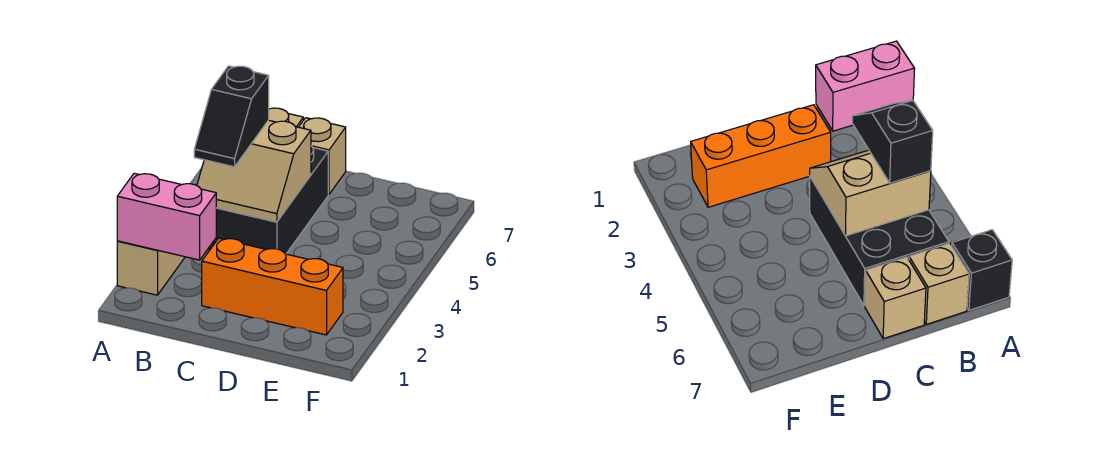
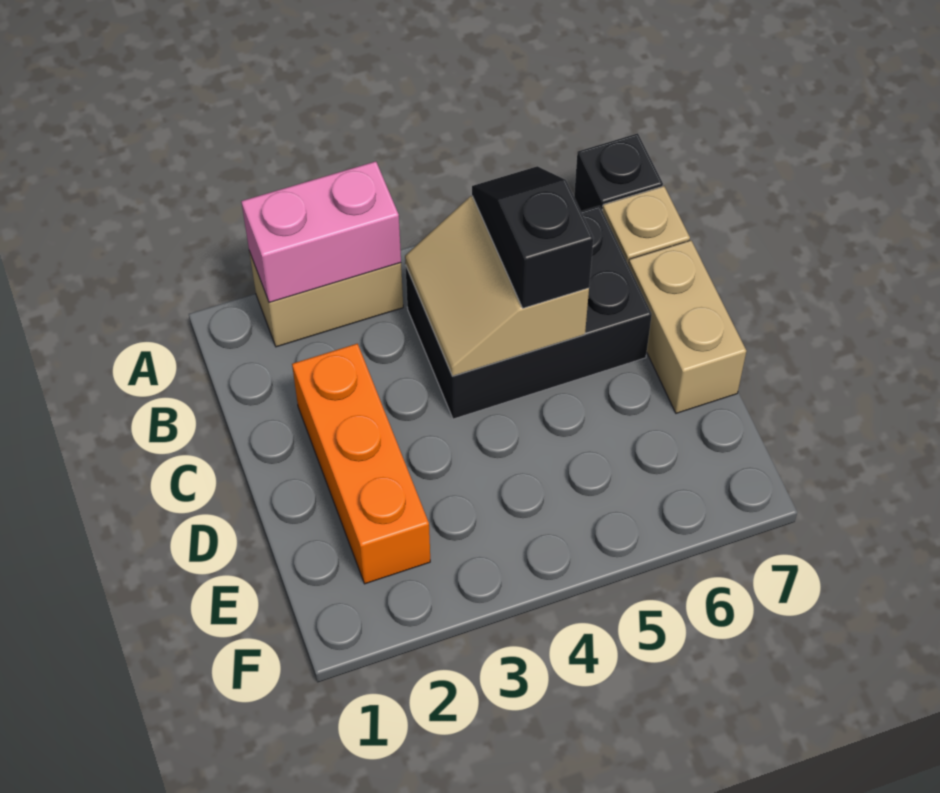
pink 1x2 brick [117,173,216,260] -> pink 1x2 brick turned to [241,161,401,303]
black 1x2 slope [194,66,269,167] -> black 1x2 slope turned to [472,166,593,308]
tan 1x1 brick [299,118,346,194] -> tan 1x2 brick [629,240,746,413]

